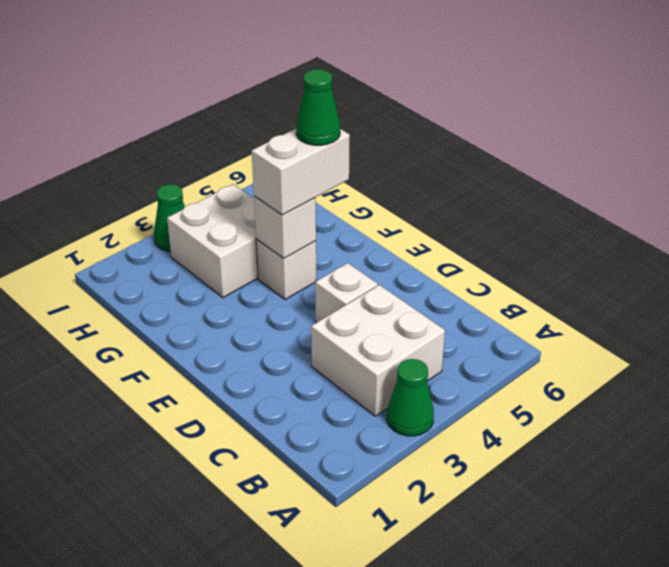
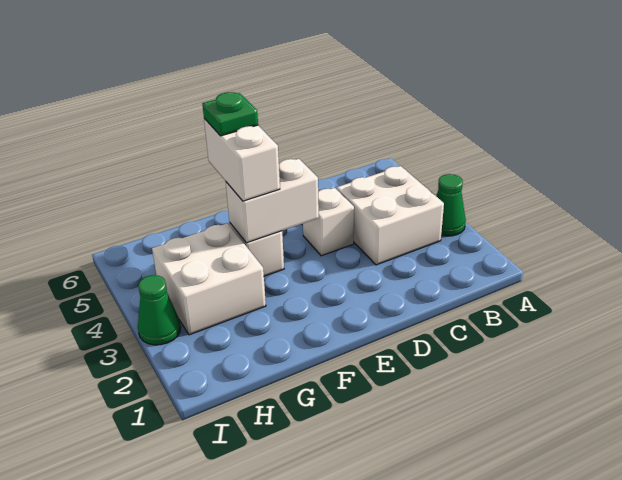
white 1x1 brick [254,196,316,258] -> white 1x2 brick [226,159,319,243]
green 1x1 cone [296,69,340,145] -> green 1x1 plate [202,92,258,136]

